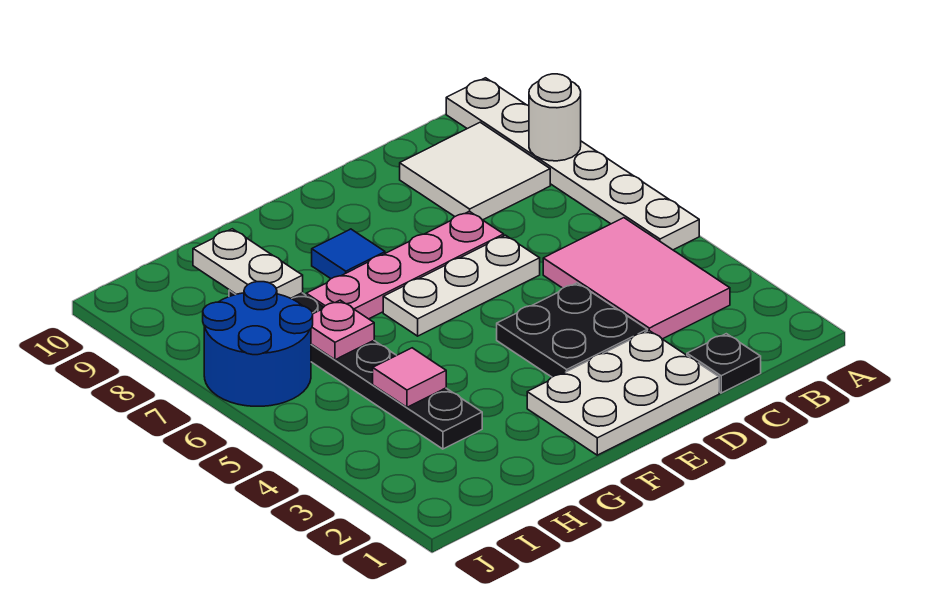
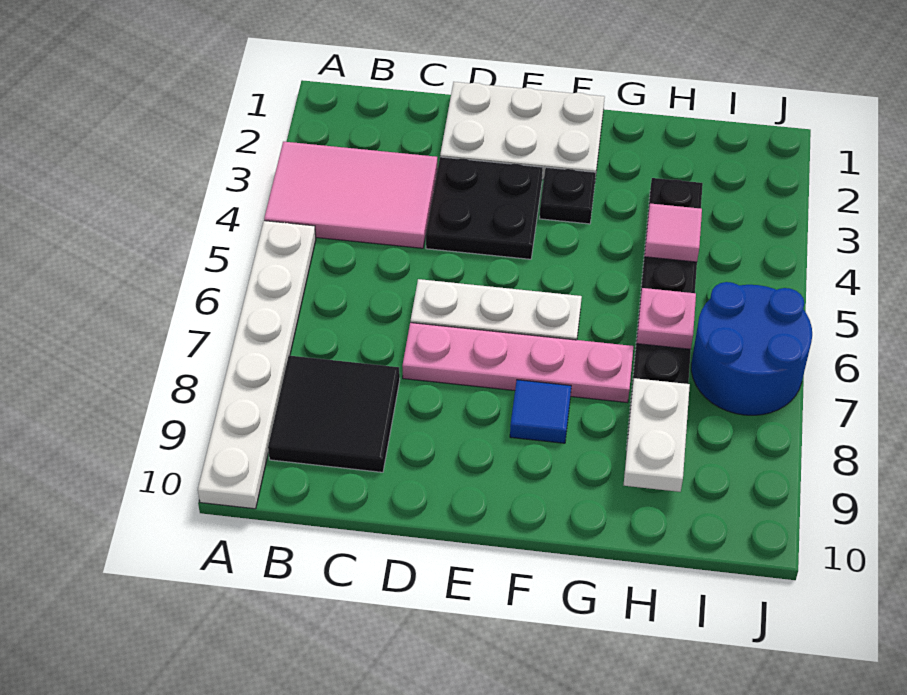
white 1x1 round brick [529,74,581,161] -> none
pink 2x3 tile [543,218,730,339] -> pink 2x3 tile turned to [264,142,437,248]
white 2x2 tile [400,122,550,220] -> black 2x2 tile [268,356,400,472]
black 1x1 plate [687,334,761,393] -> black 1x1 plate moved to [539,167,596,224]

